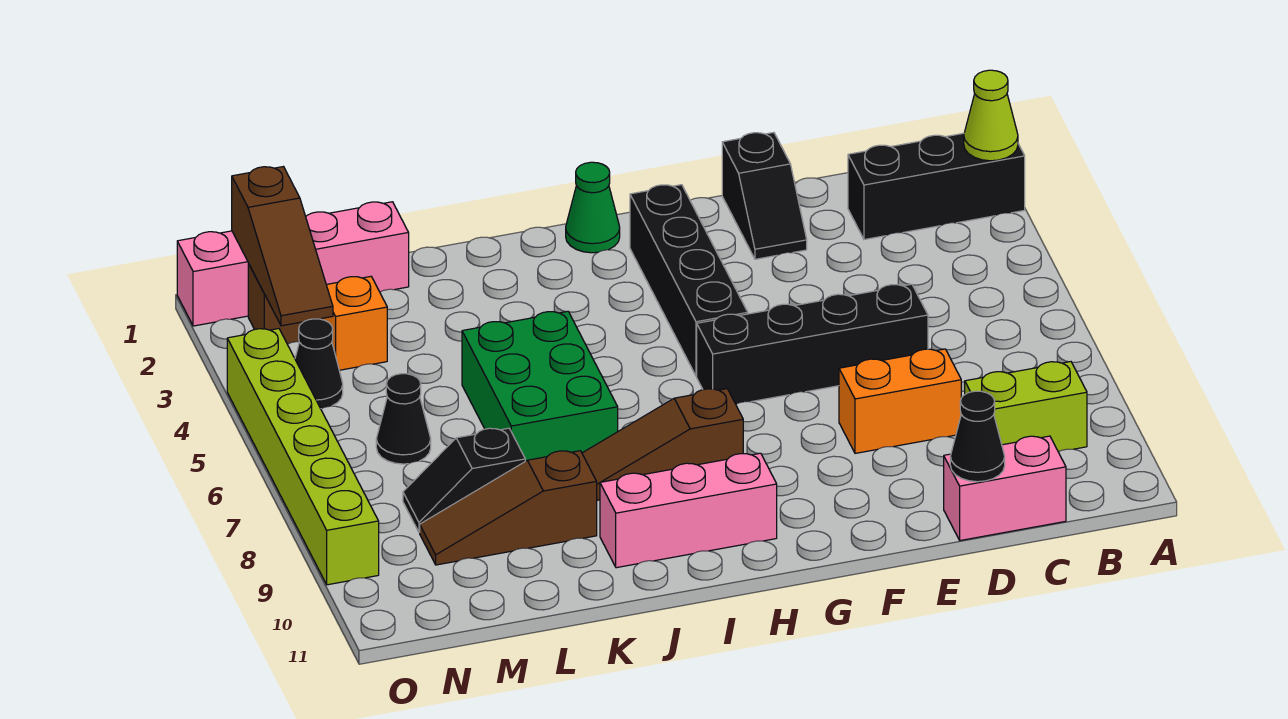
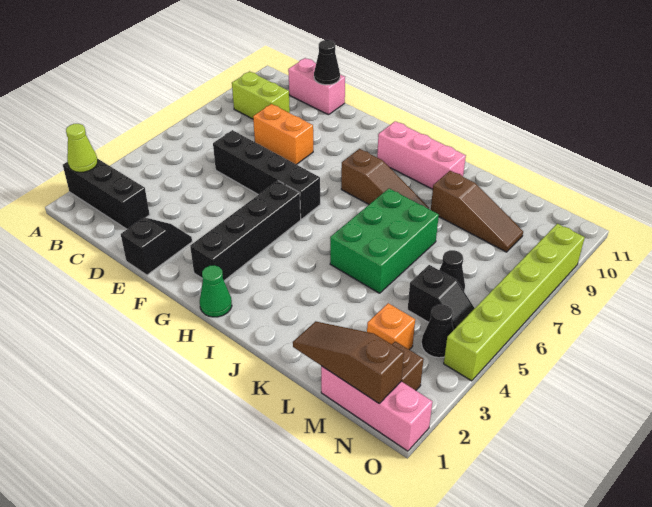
pink 1x4 brick [177,202,409,326] -> pink 1x3 brick [321,366,432,451]
black 1x2 slope [403,428,525,533] -> black 1x2 slope moved to [408,265,475,330]
brown 1x3 slope [232,167,333,326] -> brown 1x3 slope turned to [293,321,404,403]

